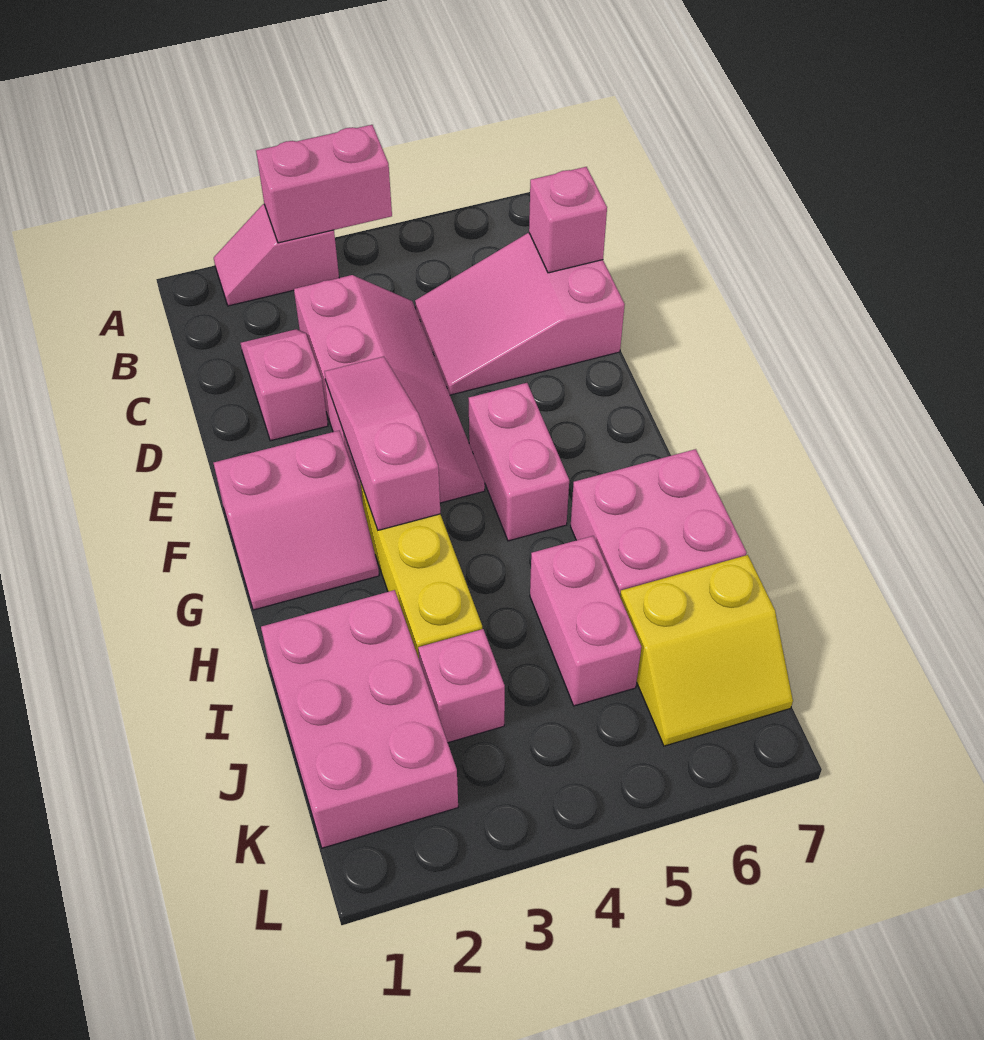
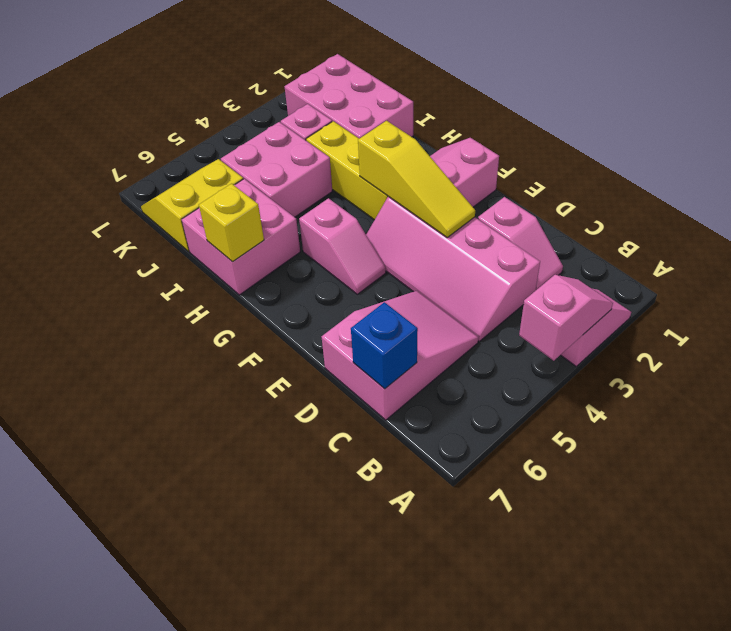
pink 1x2 brick [256,125,392,243] -> pink 1x2 slope [519,275,613,361]
pink 1x1 brick [529,167,607,273] -> blue 1x1 brick [351,302,418,389]
pink 1x3 slope [324,357,440,530] -> yellow 1x3 slope [358,121,475,237]
pink 1x2 brick [468,383,569,541] -> pink 1x2 slope [299,198,386,294]
none -> yellow 1x1 brick [199,184,264,262]
pink 1x2 brick [530,536,641,706] -> pink 2x2 brick [221,122,332,217]

